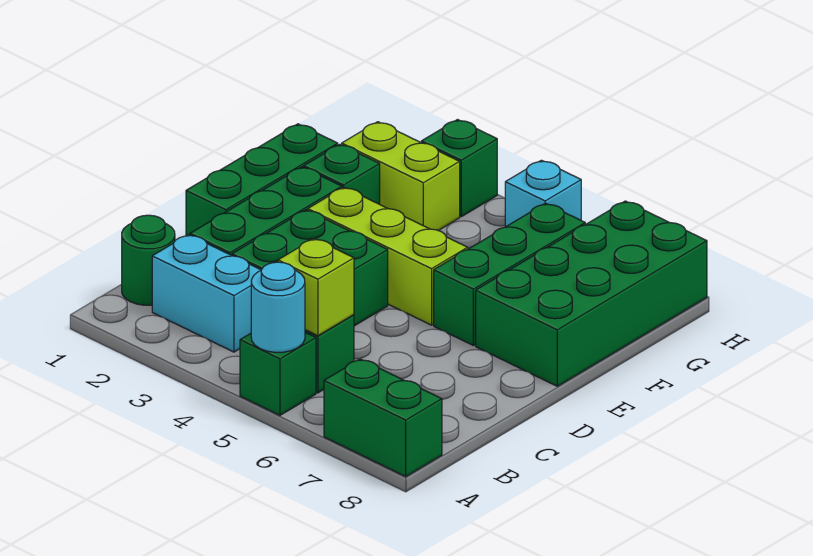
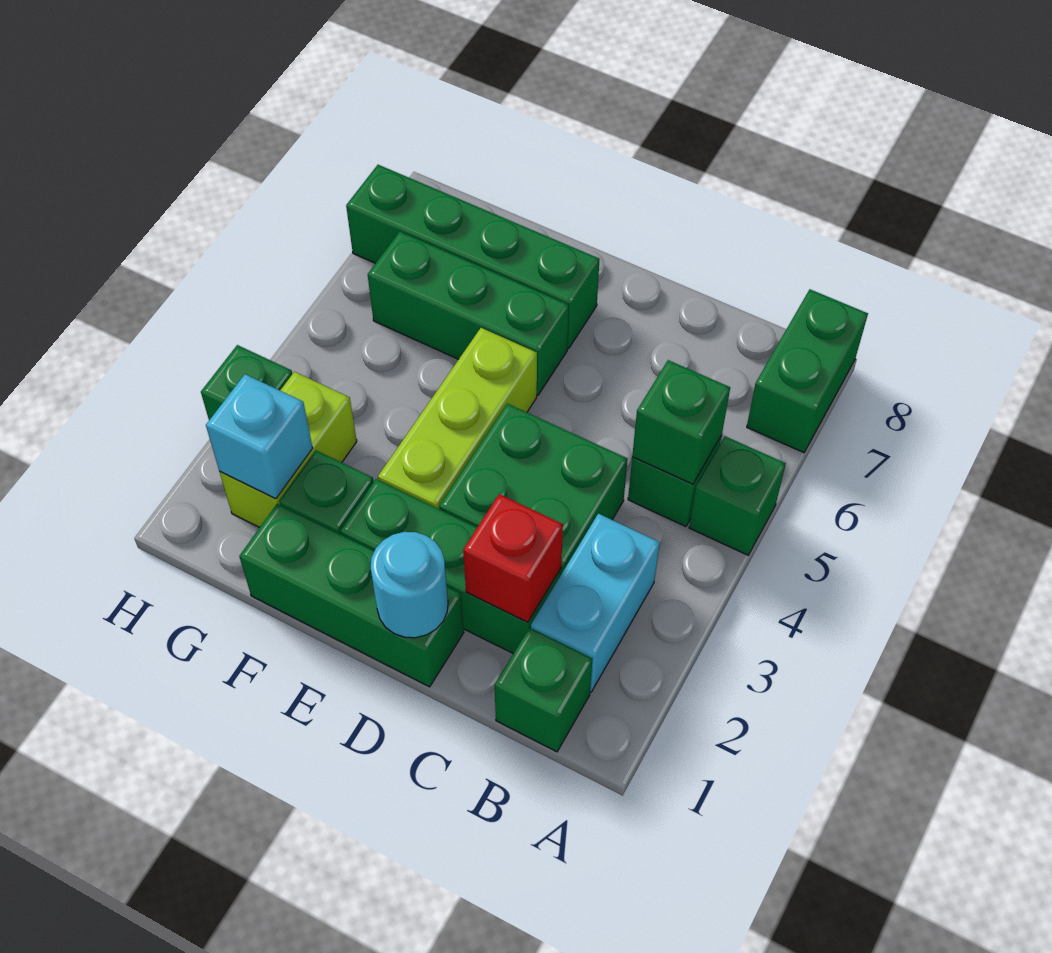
cyan 1x1 round brick [251,262,305,352] -> cyan 1x1 round brick moved to [371,532,448,638]
green 1x1 round brick [122,215,175,305] -> green 1x1 brick [495,627,592,752]
lime 1x1 brick [278,238,354,336] -> green 1x1 brick [632,360,730,484]
none -> red 1x1 brick [463,494,563,622]
green 2x4 brick [476,201,707,386] -> green 1x4 brick [346,165,600,349]
cyan 1x1 brick [505,160,581,227] -> cyan 1x1 brick moved to [206,374,313,499]

